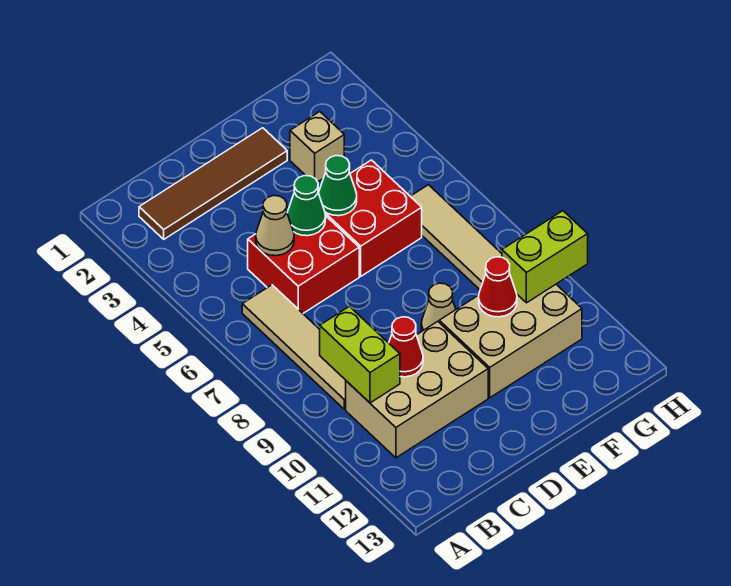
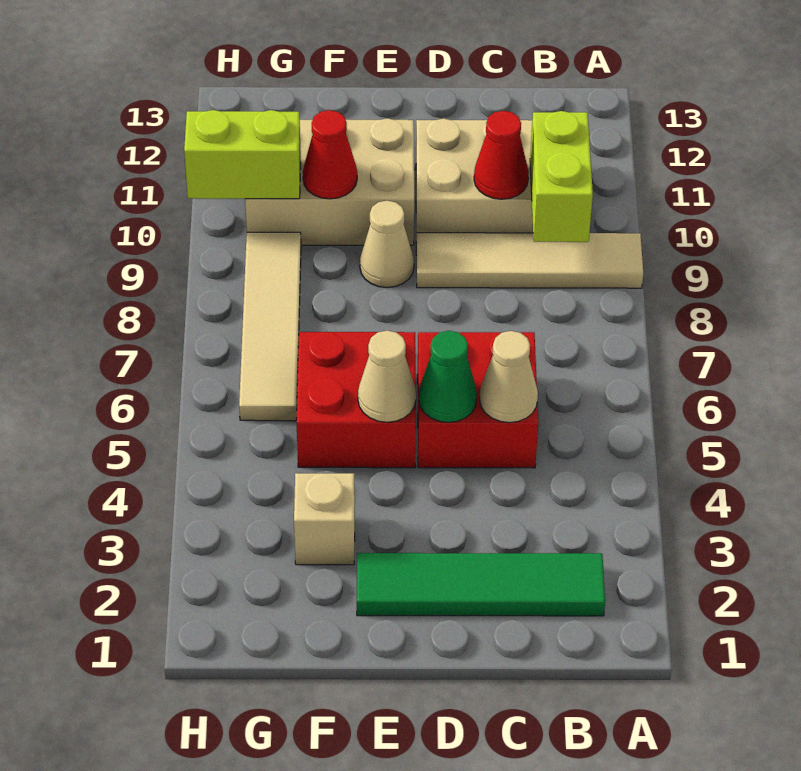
brown 1x4 tile [139,128,287,239] -> green 1x4 tile [357,553,605,616]
tan 1x4 tile [242,285,346,409] -> tan 1x4 tile turned to [416,233,643,288]
green 1x1 cone [319,156,357,216] -> tan 1x1 cone [358,331,416,422]

